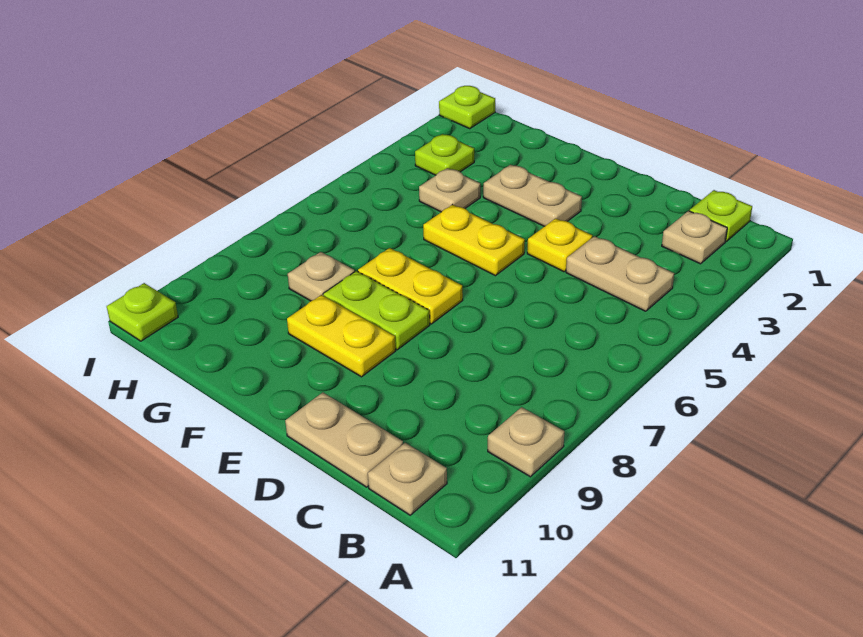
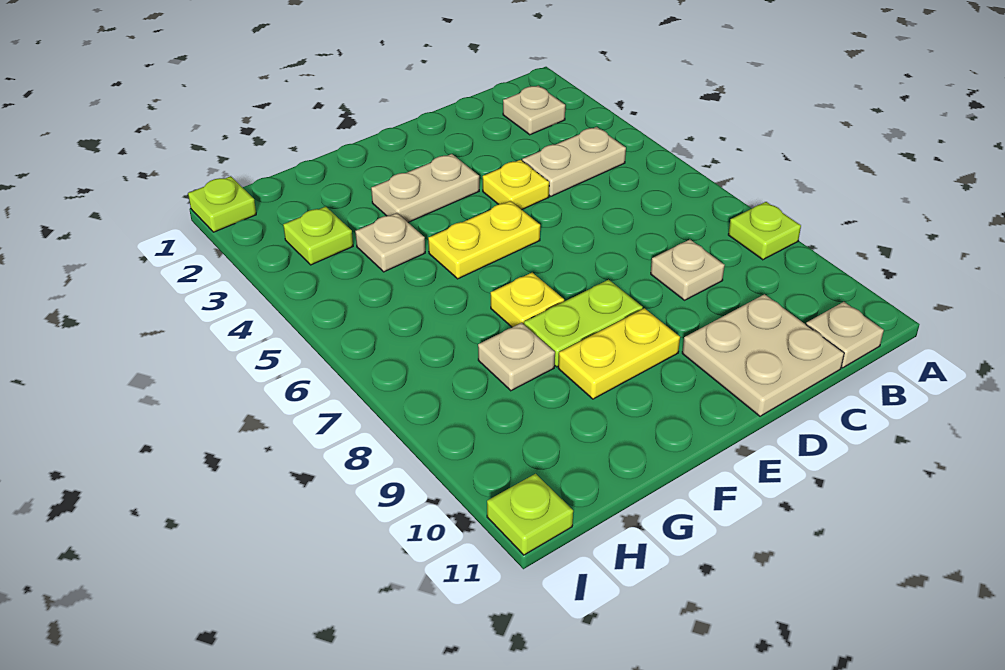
tan 1x1 plate [488,407,564,477] -> tan 1x1 plate moved to [651,240,725,300]
lime 1x1 plate [690,190,752,241] -> lime 1x1 plate moved to [728,202,801,260]
tan 1x2 plate [285,392,403,487] -> tan 2x2 plate [682,294,844,416]
yellow 1x2 plate [358,248,463,324] -> yellow 1x1 plate [491,273,564,327]

